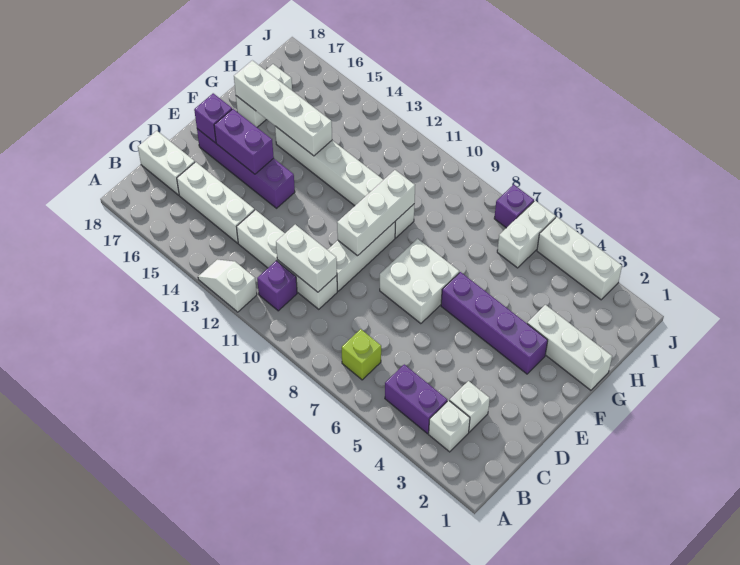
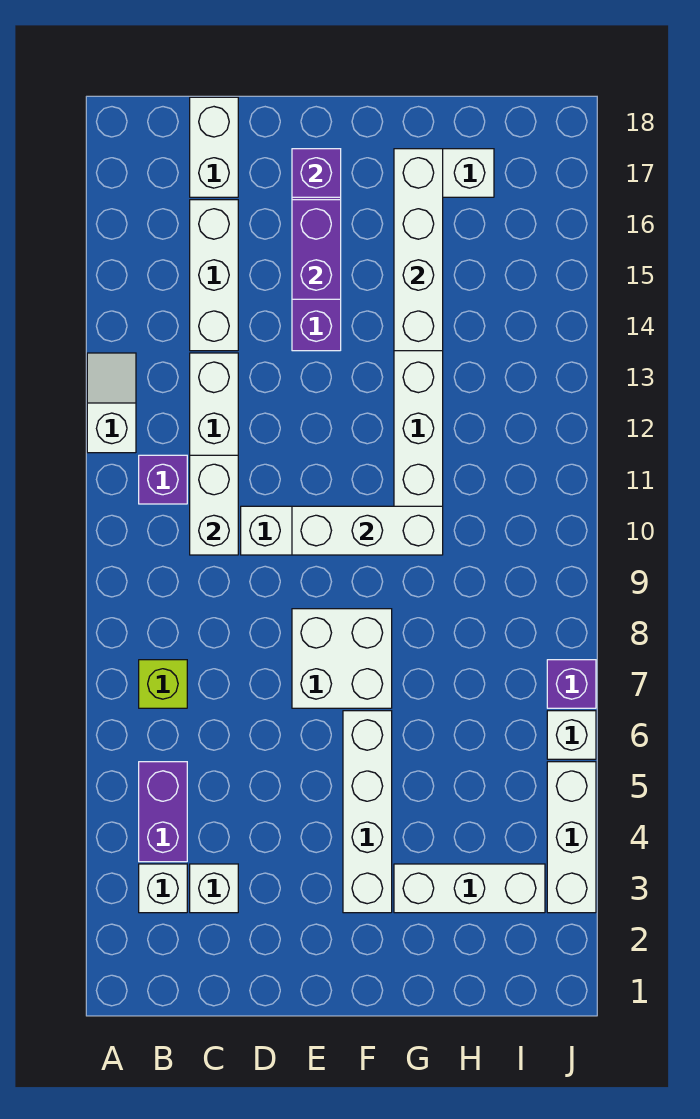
purple 1x4 brick [441,272,548,374] -> white 1x4 brick [343,711,392,913]
white 1x3 brick [527,305,612,390] -> white 1x3 brick turned to [394,864,545,913]
white 1x2 brick [497,201,556,268] -> white 1x1 brick [547,711,596,759]

